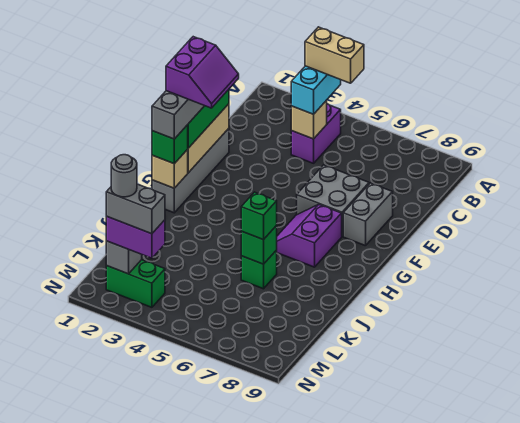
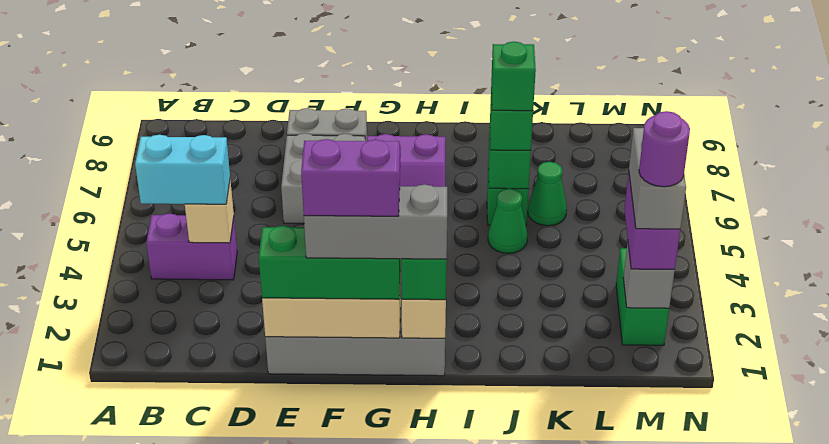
tan 1x2 brick [305,27,364,83] -> none
none -> green 1x1 cone [488,188,528,253]
none -> green 1x1 brick [491,42,536,111]
none -> green 1x1 cone [528,162,567,226]
grey 1x1 round brick [111,155,137,197] -> purple 1x1 round brick [639,111,690,187]

